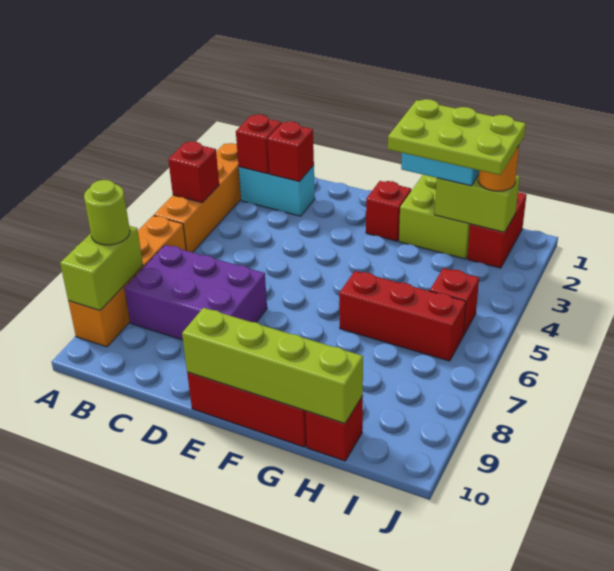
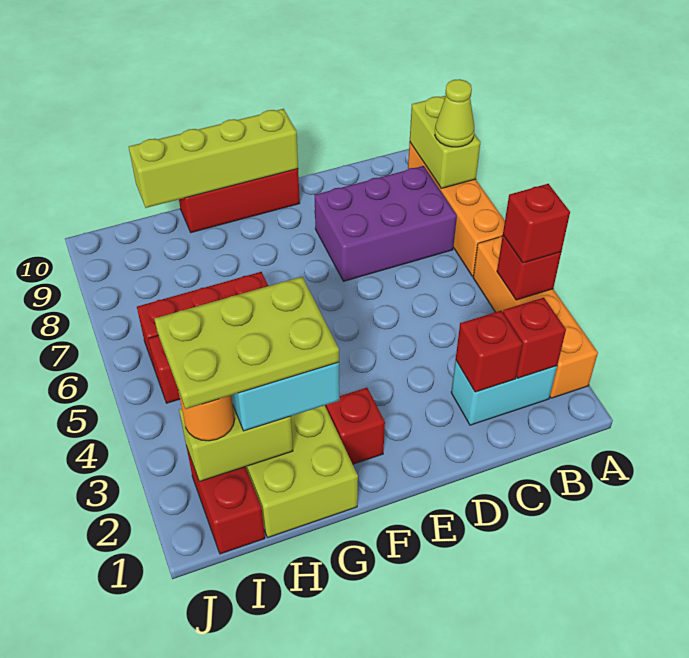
lime 1x1 round brick [84,180,130,245] -> lime 1x1 cone [435,79,474,147]
red 1x1 brick [305,396,363,461] -> red 1x1 brick moved to [503,184,570,263]

